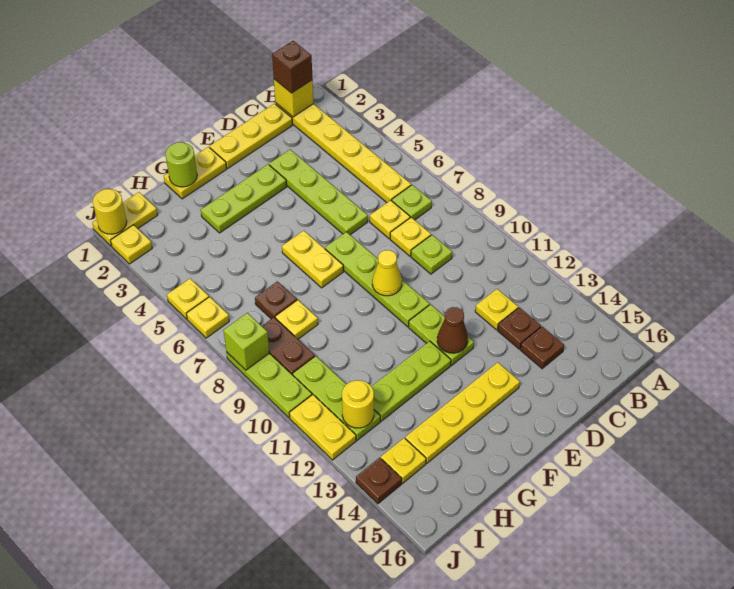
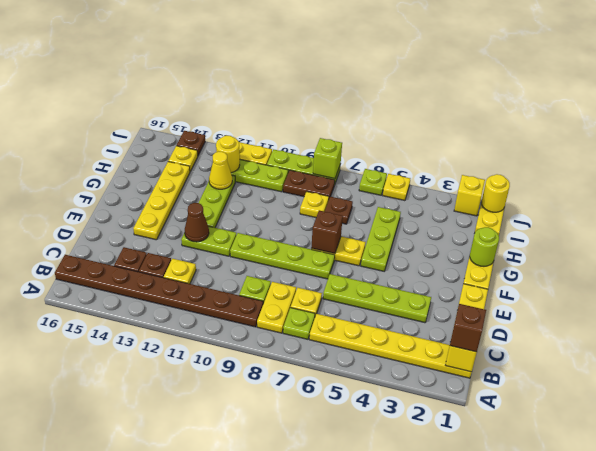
none -> brown 1x8 plate [55,255,263,327]
yellow 1x1 plate [390,218,431,256] -> yellow 1x2 plate [257,282,296,333]
lime 1x3 plate [201,164,287,233] -> lime 1x3 plate moved to [361,207,401,271]
yellow 1x1 cone [372,250,402,296] -> yellow 1x1 cone moved to [209,152,232,189]
none -> brown 1x1 brick [311,210,343,254]
yellow 1x1 plate [111,225,152,264] -> yellow 1x1 brick [454,175,485,216]
yellow 1x1 plate [186,297,229,338] -> lime 1x1 plate [359,169,387,195]

